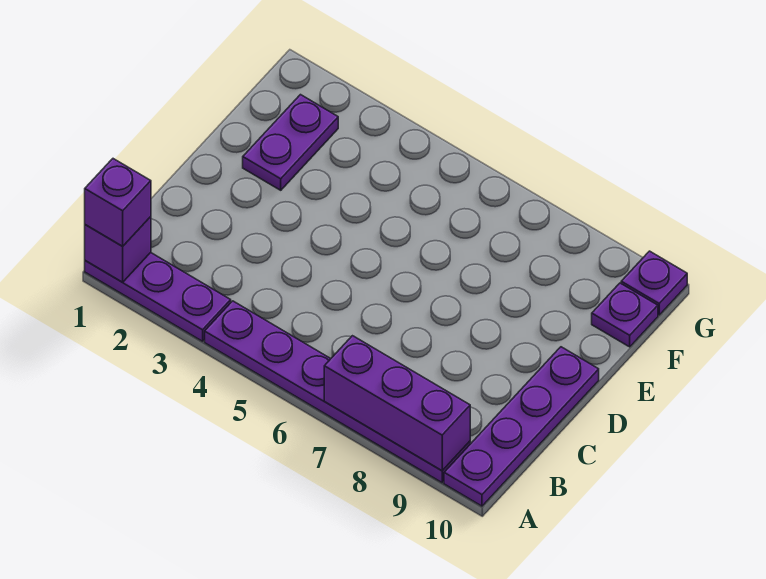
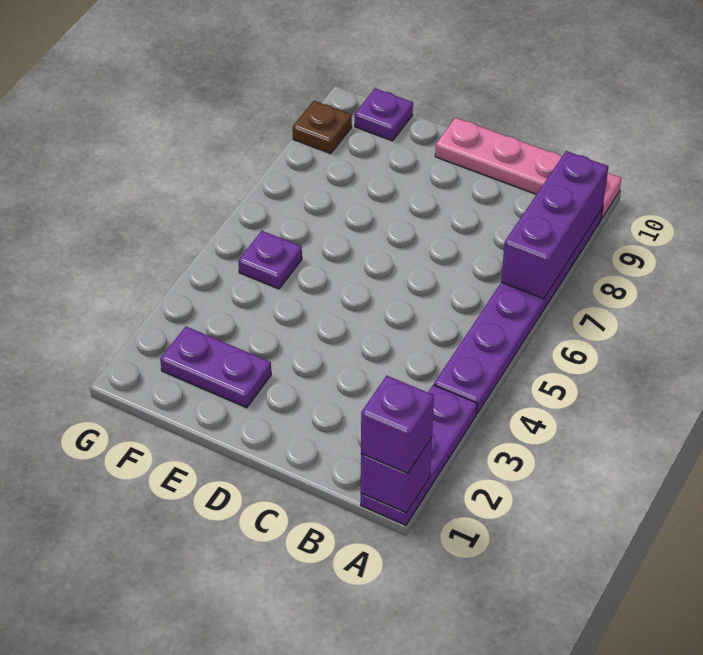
purple 1x4 plate [444,347,599,506] -> pink 1x4 plate [435,118,622,219]
none -> brown 1x1 plate [293,101,352,154]
purple 1x1 plate [621,251,687,315] -> purple 1x1 plate moved to [238,231,302,289]

